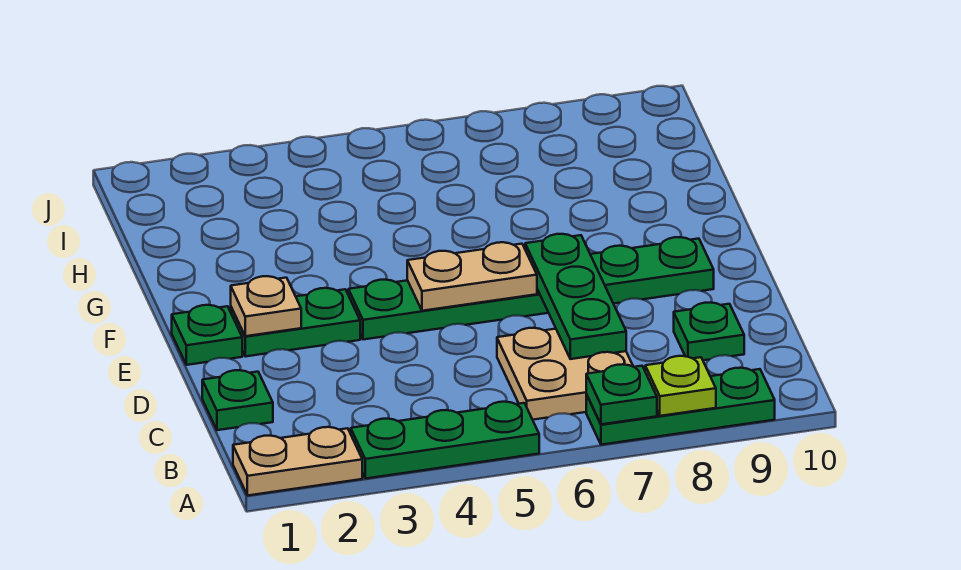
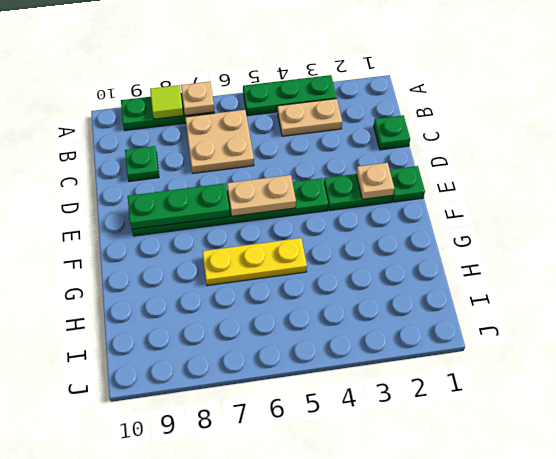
tan 1x2 plate [233,427,362,495] -> tan 1x2 plate moved to [278,99,342,136]
green 1x1 plate [586,364,657,424] -> tan 1x1 plate [181,82,214,116]
lime 1x1 plate [645,356,716,416] -> lime 1x1 tile [150,85,183,119]
green 1x3 plate [525,234,626,359] -> green 1x3 plate turned to [128,183,230,229]
none -> yellow 1x3 plate [202,238,307,286]

